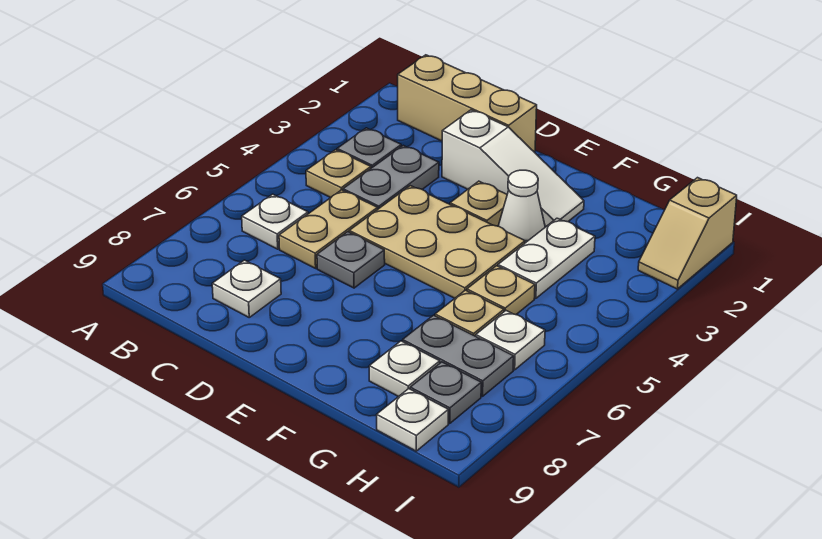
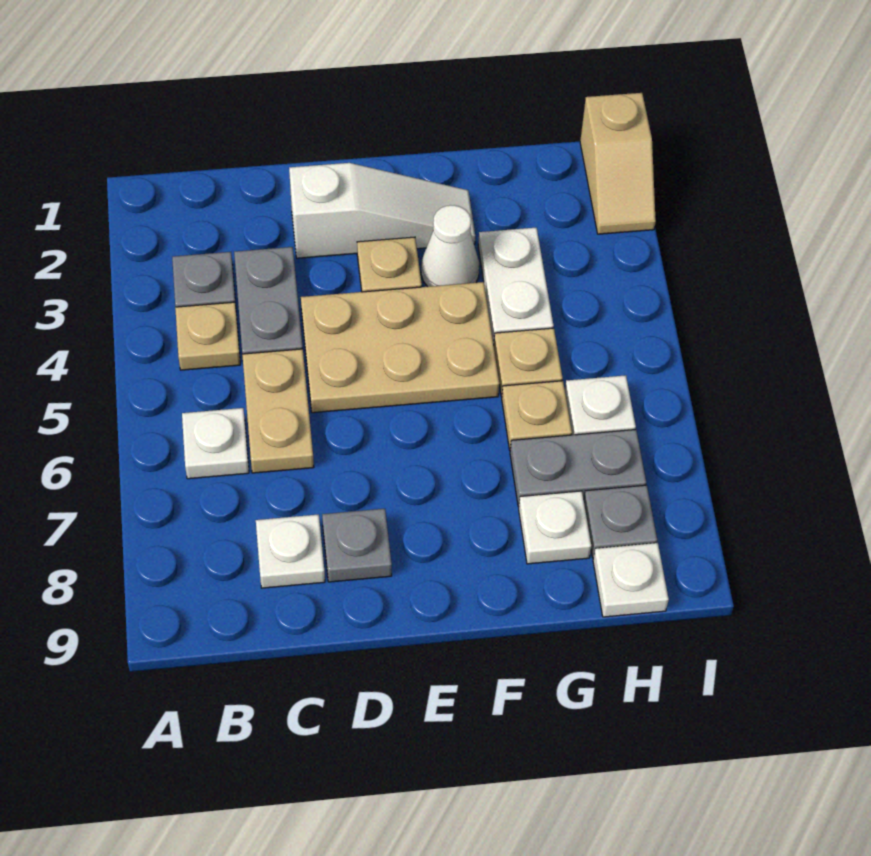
tan 1x3 brick [398,55,537,152] -> none
grey 1x1 plate [317,232,385,288] -> grey 1x1 plate moved to [322,509,392,582]

